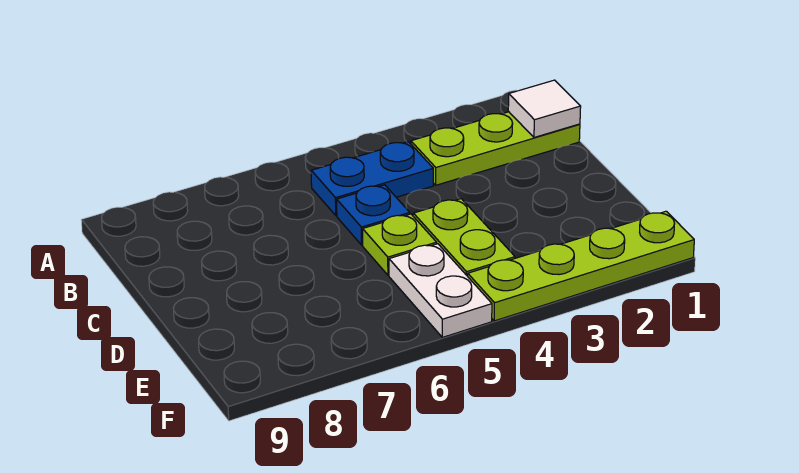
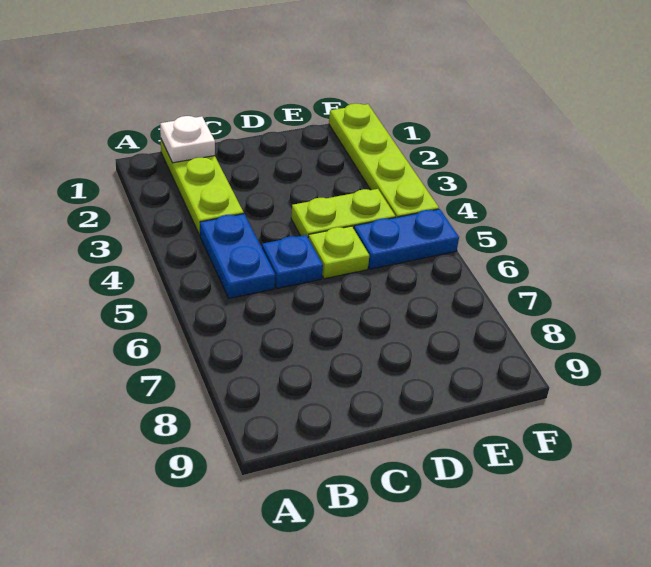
white 1x1 tile [508,80,581,137] -> white 1x1 plate [160,116,215,163]
white 1x2 plate [389,244,492,337] -> blue 1x2 plate [354,209,459,269]

